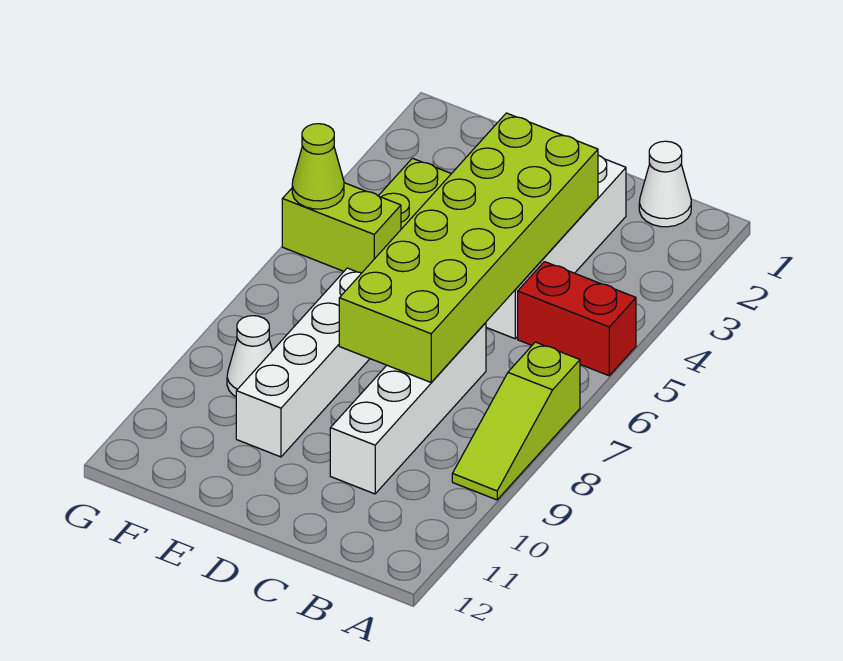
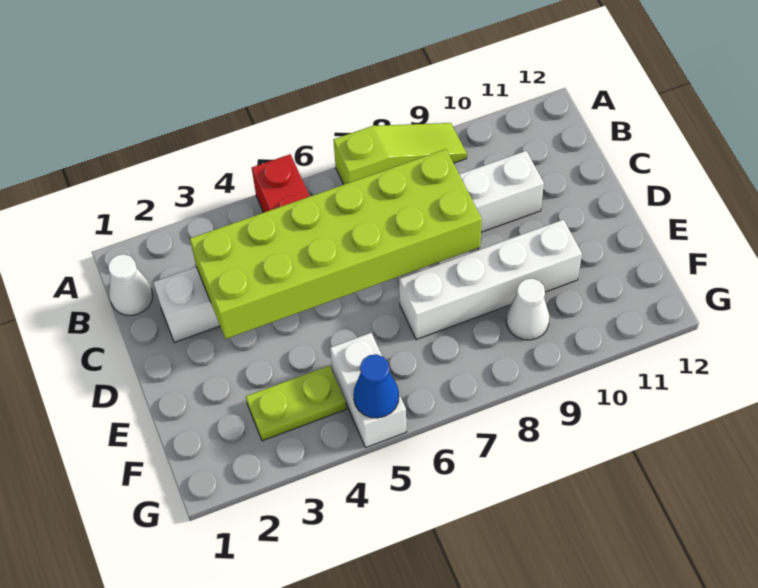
lime 1x2 brick [282,183,401,273] -> white 1x2 brick [330,333,406,448]
lime 1x1 cone [292,124,344,209] -> blue 1x1 cone [353,354,399,418]

